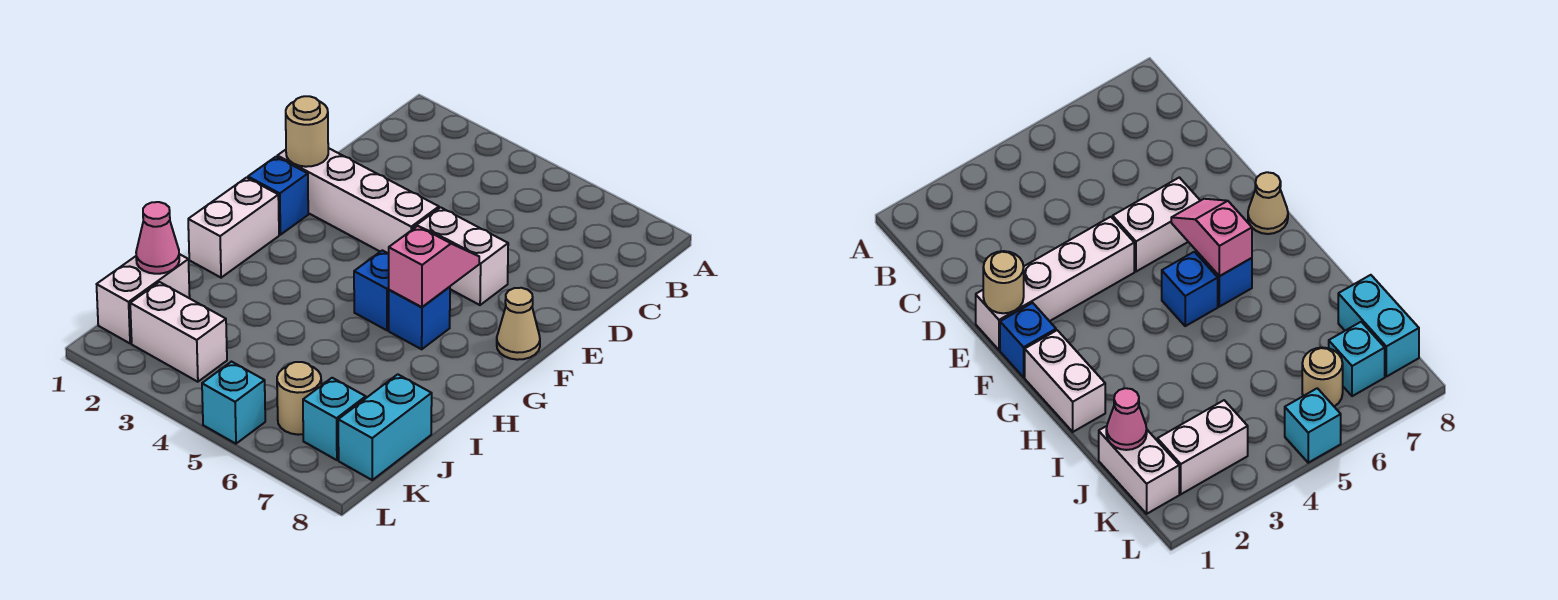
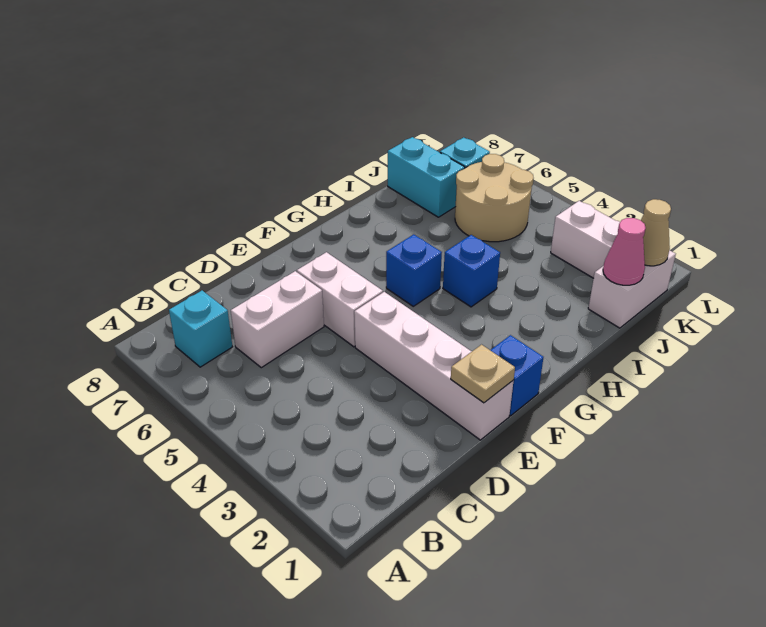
tan 1x1 round brick [286,96,328,167] -> tan 1x1 plate [451,345,515,403]
pink 1x2 slope [389,226,479,307] -> none
tan 1x1 cone [497,288,540,360] -> tan 1x1 cone moved to [641,199,671,266]
white 1x2 brick [188,178,279,278] -> white 1x2 brick moved to [231,271,324,368]
blue 1x1 brick [389,287,450,349] -> blue 1x1 brick moved to [443,235,500,307]
cyan 1x2 brick [338,374,432,480] -> cyan 1x2 brick turned to [388,137,465,217]
tan 1x1 round brick [277,362,321,435] -> tan 2x2 round brick [455,154,533,242]
cyan 1x1 brick [202,362,265,444] -> cyan 1x1 brick moved to [169,291,232,367]

